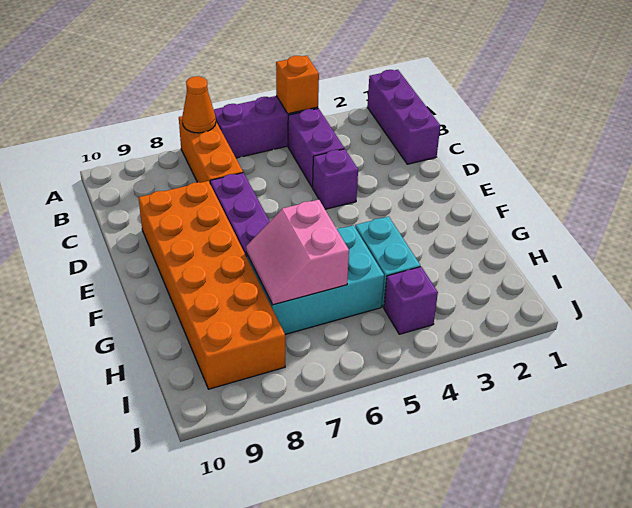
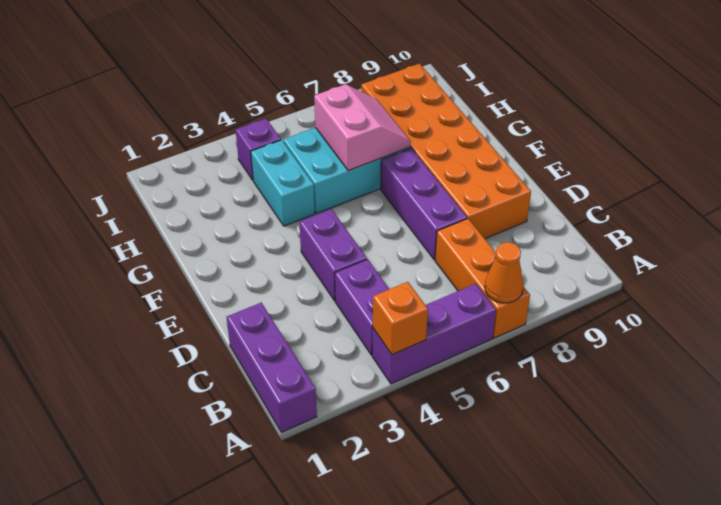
purple 1x1 brick [313,149,358,209] -> purple 1x2 brick [299,209,367,301]

